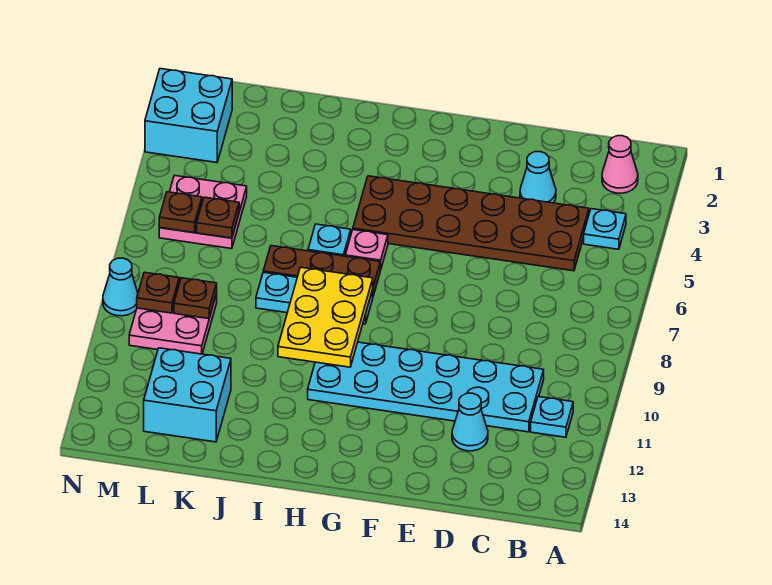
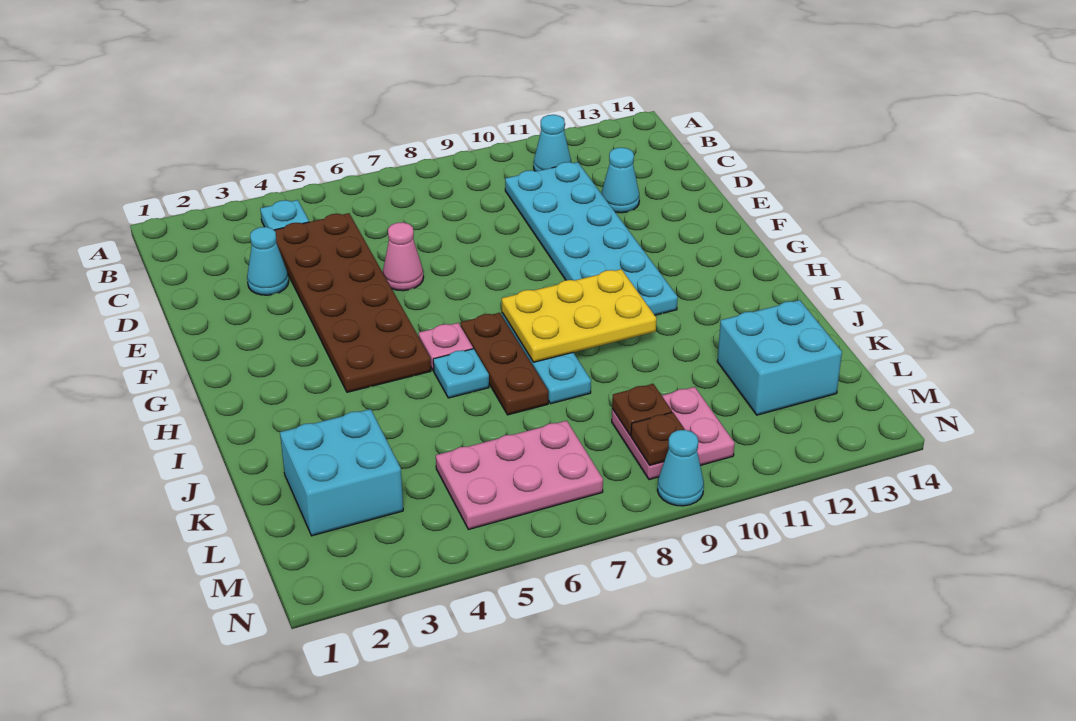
pink 1x1 cone [602,136,638,193] -> pink 1x1 cone moved to [383,222,424,291]
cyan 1x1 plate [531,397,573,437] -> cyan 1x1 cone [534,115,571,171]
pink 2x2 plate [159,175,247,249] -> pink 2x3 plate [436,421,603,530]
brown 1x1 plate [197,197,239,238] -> none
cyan 2x2 brick [145,69,232,163] -> cyan 2x2 brick moved to [280,409,403,536]
brown 1x1 plate [159,192,202,233] -> none

